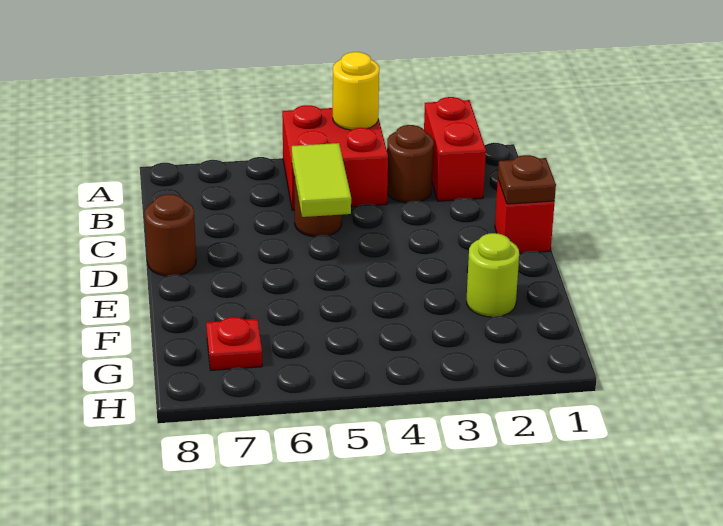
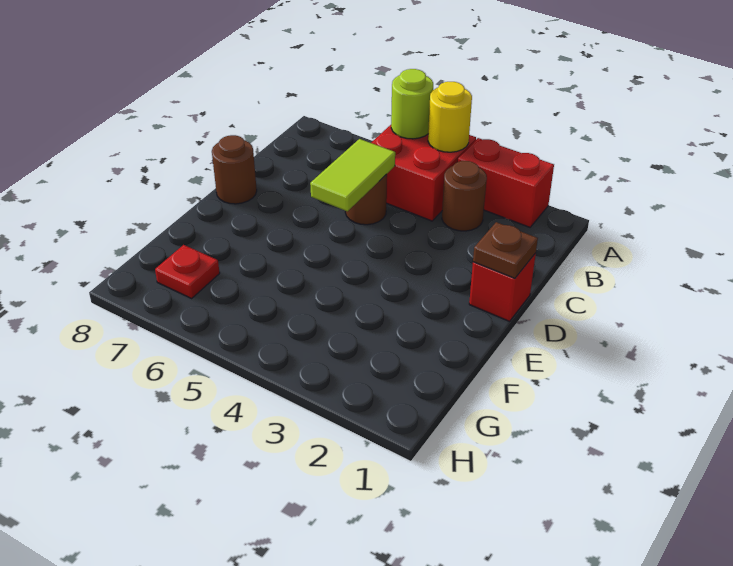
red 1x2 brick [424,97,486,201] -> red 1x2 brick turned to [458,138,554,227]
lime 1x1 round brick [467,233,519,317] -> lime 1x1 round brick moved to [391,69,433,139]

